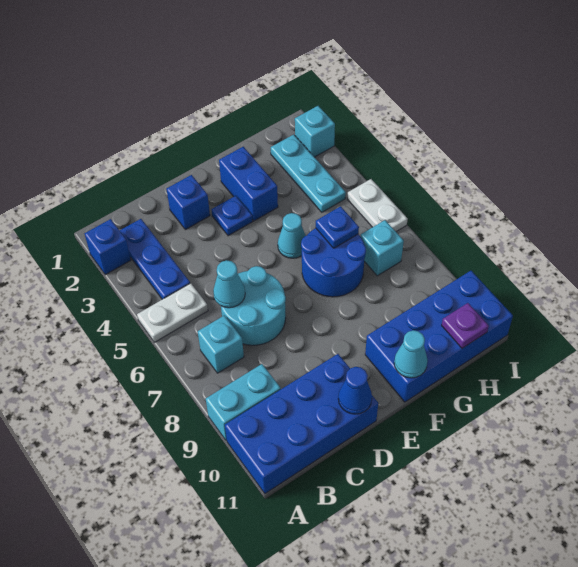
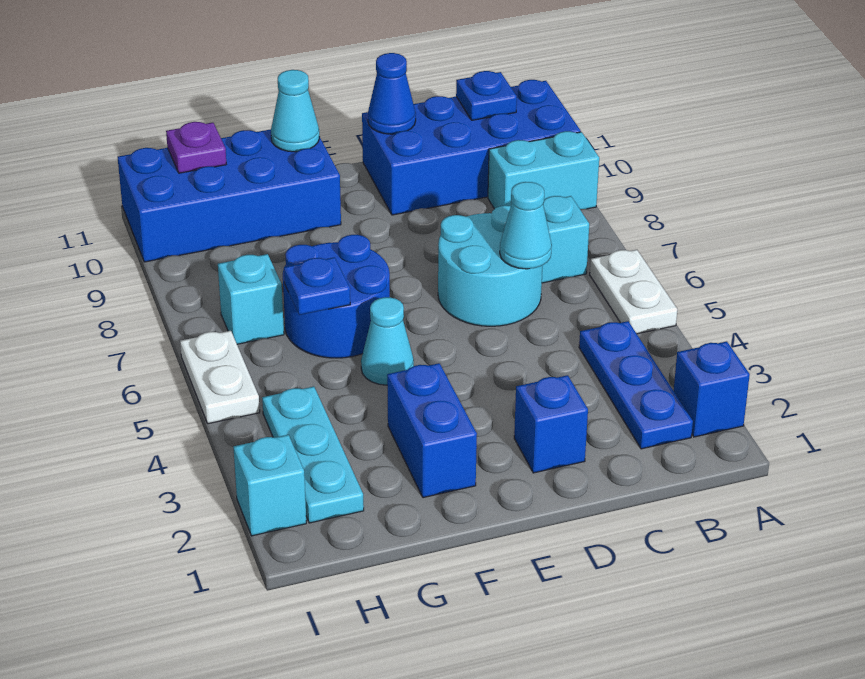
white 1x2 plate [137,283,208,342] -> white 1x2 plate turned to [590,250,677,334]
blue 1x1 plate [211,196,253,236] -> blue 1x1 plate moved to [456,71,517,120]

